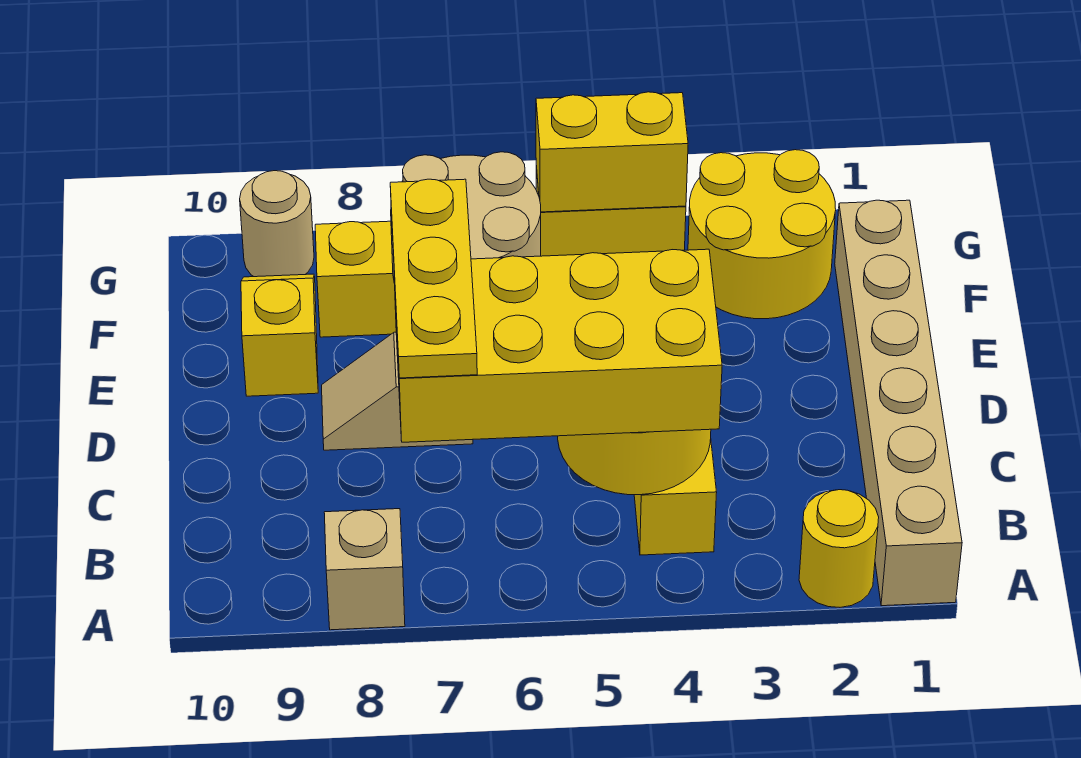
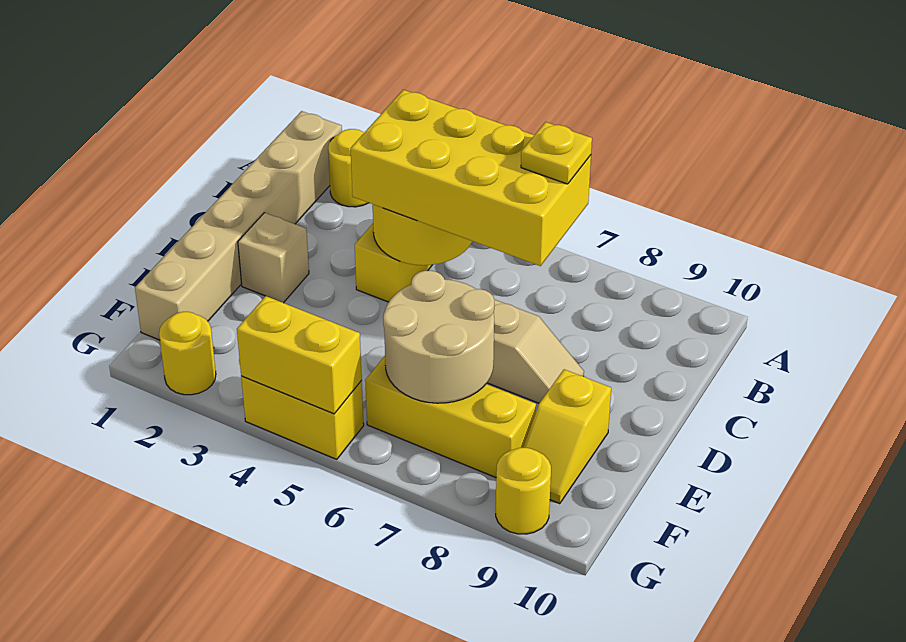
tan 1x1 brick [324,509,405,630] -> tan 1x1 brick moved to [238,213,309,303]
yellow 1x3 plate [390,179,477,378] -> yellow 1x1 plate [521,122,592,184]
yellow 2x2 round brick [688,150,836,319] -> yellow 1x1 round brick [159,312,216,395]
tan 1x1 round brick [240,171,314,277] -> yellow 1x1 round brick [496,448,551,534]

